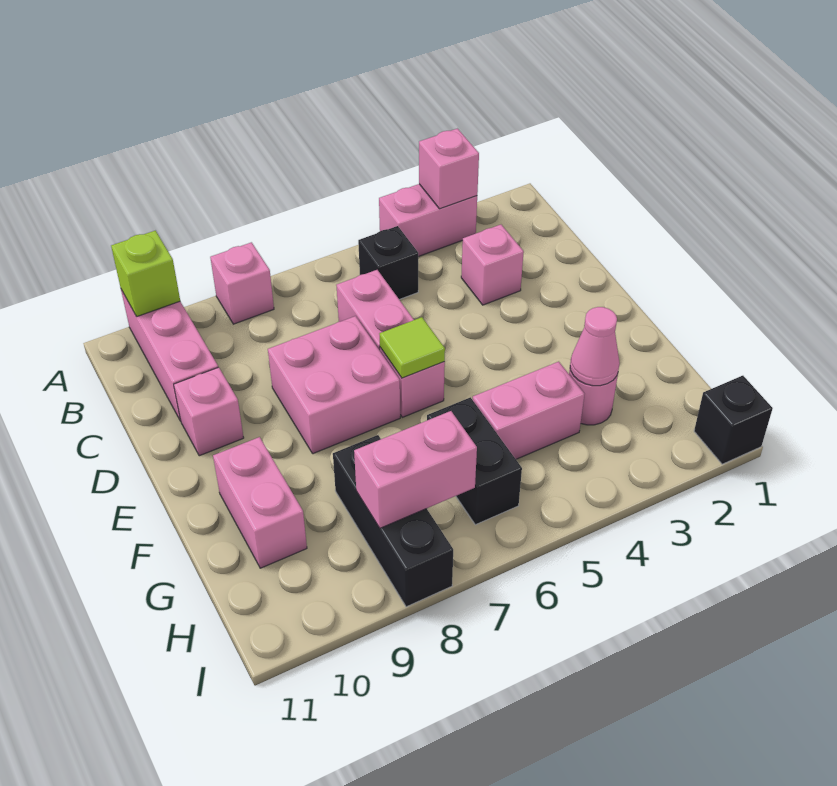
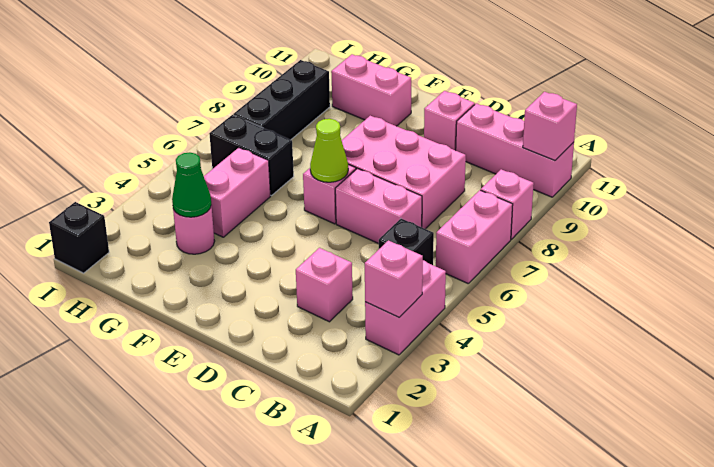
lime 1x1 brick [111,231,180,317] -> pink 1x1 brick [523,92,577,161]
pink 2x2 brick [268,316,400,454] -> pink 2x3 brick [342,116,466,229]
lime 1x1 tile [380,317,445,378] -> lime 1x1 cone [310,119,348,182]
pink 1x1 cone [570,307,620,386] -> green 1x1 cone [172,152,211,217]
black 1x3 brick [333,435,453,607] -> black 1x3 brick turned to [233,60,330,140]
pink 1x2 brick [354,411,477,528] -> pink 1x2 brick moved to [436,190,513,283]

